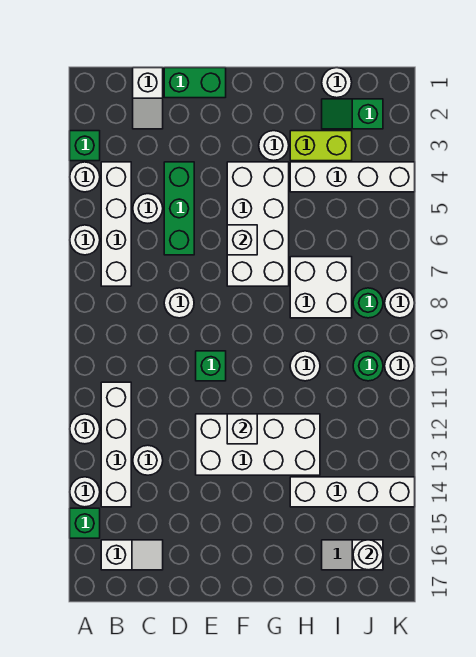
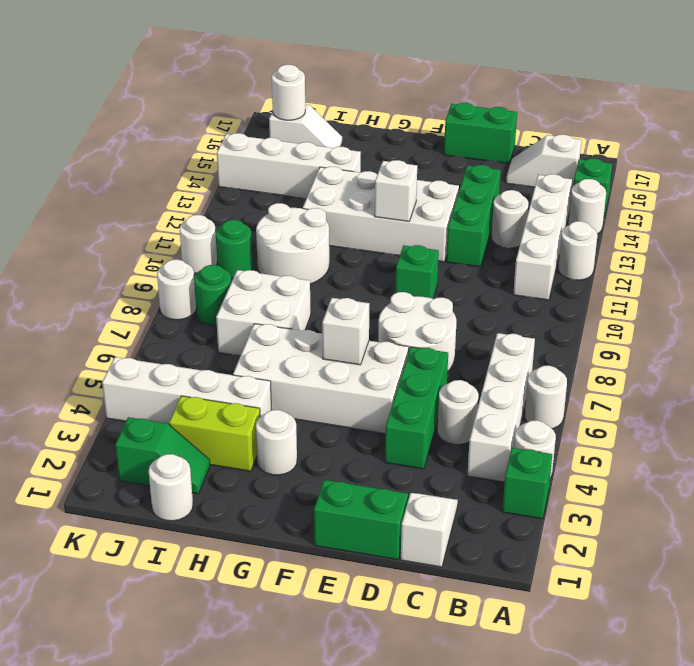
white 1x1 round brick [164,288,194,318] -> white 2x2 round brick [378,292,456,371]
none -> green 1x3 brick [446,165,501,267]
none -> green 1x2 brick [444,103,517,164]
white 2x4 brick [227,162,289,286] -> white 2x4 brick turned to [233,324,409,433]
white 1x1 round brick [290,351,320,381] -> white 2x2 round brick [256,203,329,284]

